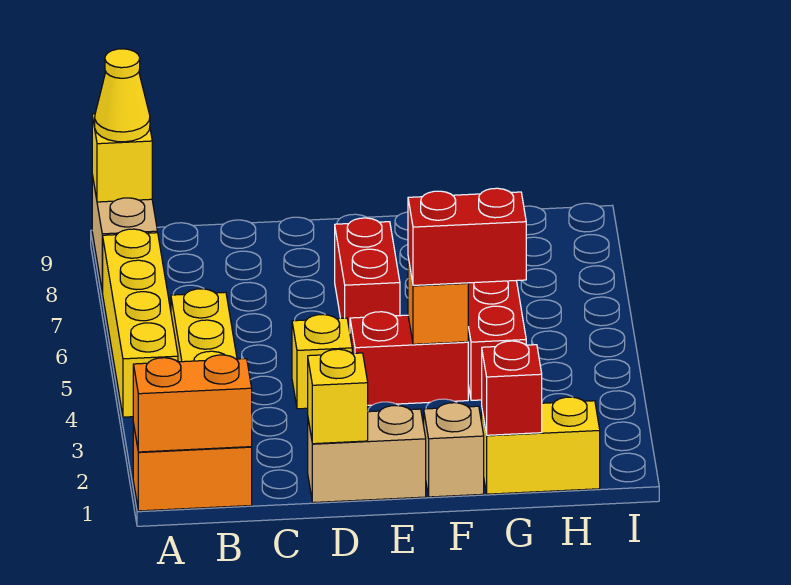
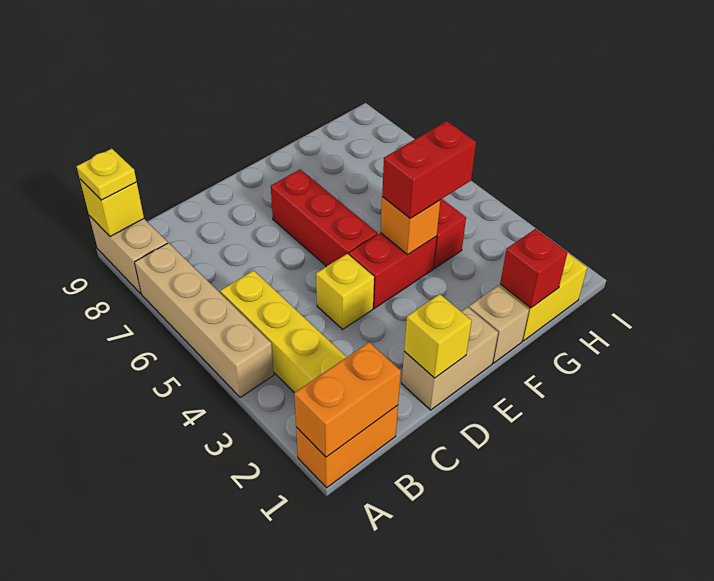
yellow 1x4 brick [103,229,178,417] -> tan 1x4 brick [135,243,274,398]
yellow 1x1 cone [95,49,150,142] -> yellow 1x1 plate [77,149,137,200]
red 1x2 brick [335,218,400,331] -> red 1x3 brick [271,169,378,267]

